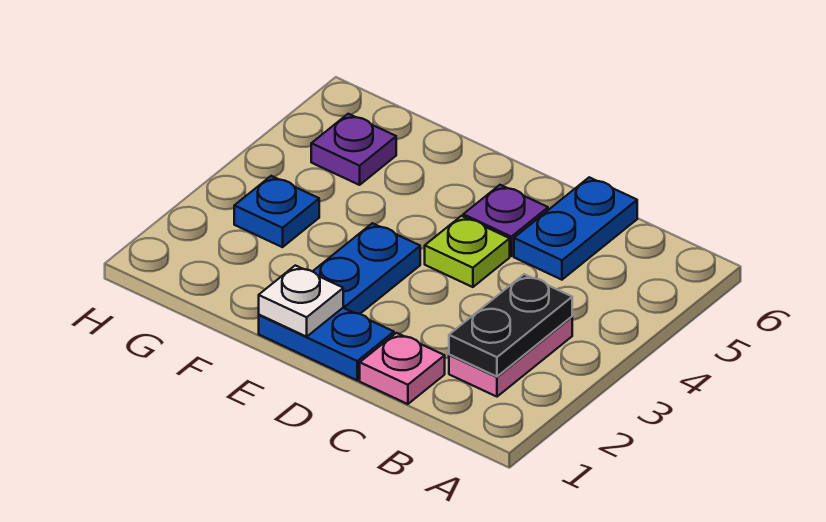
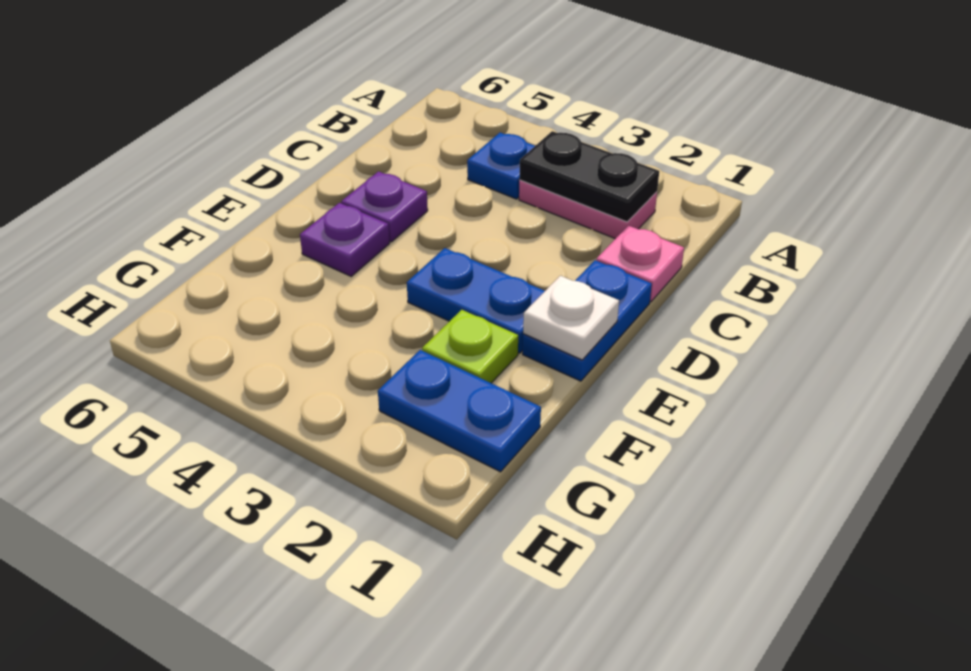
blue 1x2 plate [514,177,637,280] -> blue 1x2 plate moved to [378,350,541,472]
lime 1x1 plate [425,216,510,287] -> lime 1x1 plate moved to [422,310,518,383]
blue 1x1 plate [234,176,319,247] -> blue 1x1 plate moved to [467,133,535,199]
purple 1x1 plate [311,114,396,185] -> purple 1x1 plate moved to [300,203,390,276]

